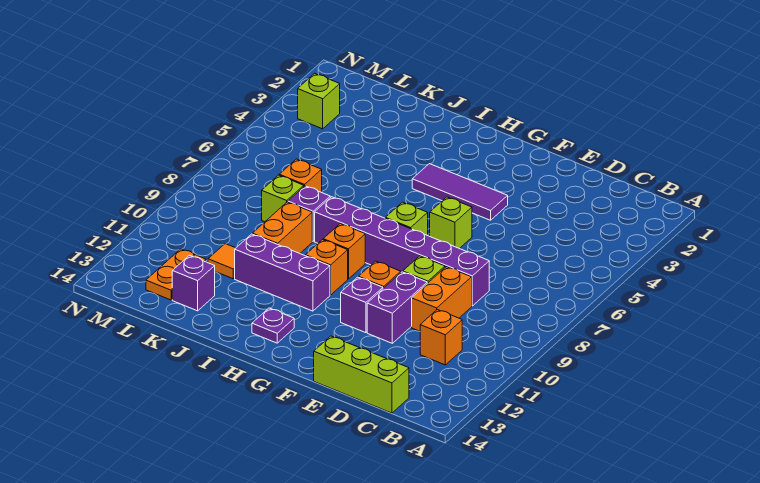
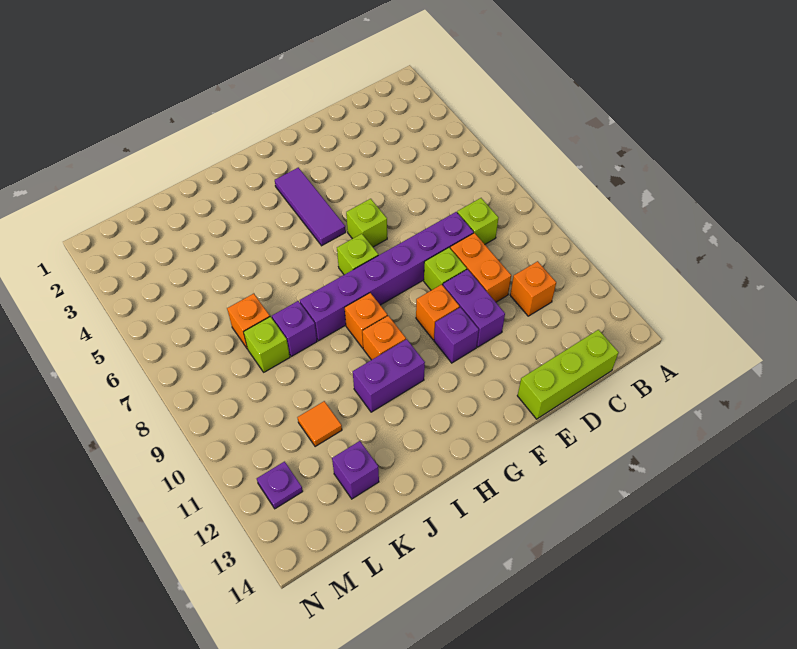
purple 1x3 tile [412,164,508,220] -> purple 1x3 tile turned to [275,168,346,246]
purple 1x3 brick [235,234,330,311] -> purple 1x2 brick [353,339,425,412]
purple 1x1 plate [252,308,294,343] -> purple 1x1 plate moved to [257,462,303,509]
orange 1x2 brick [252,202,312,253] -> none
orange 1x2 plate [146,249,206,300] -> none
lime 1x1 brick [298,73,340,129] -> lime 1x1 brick moved to [457,198,498,244]

